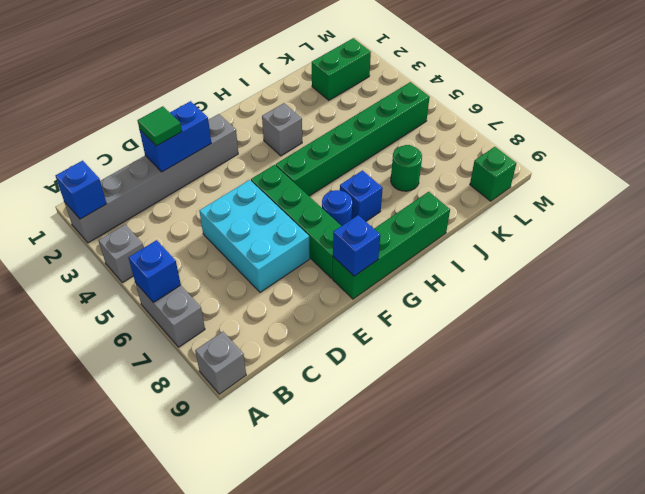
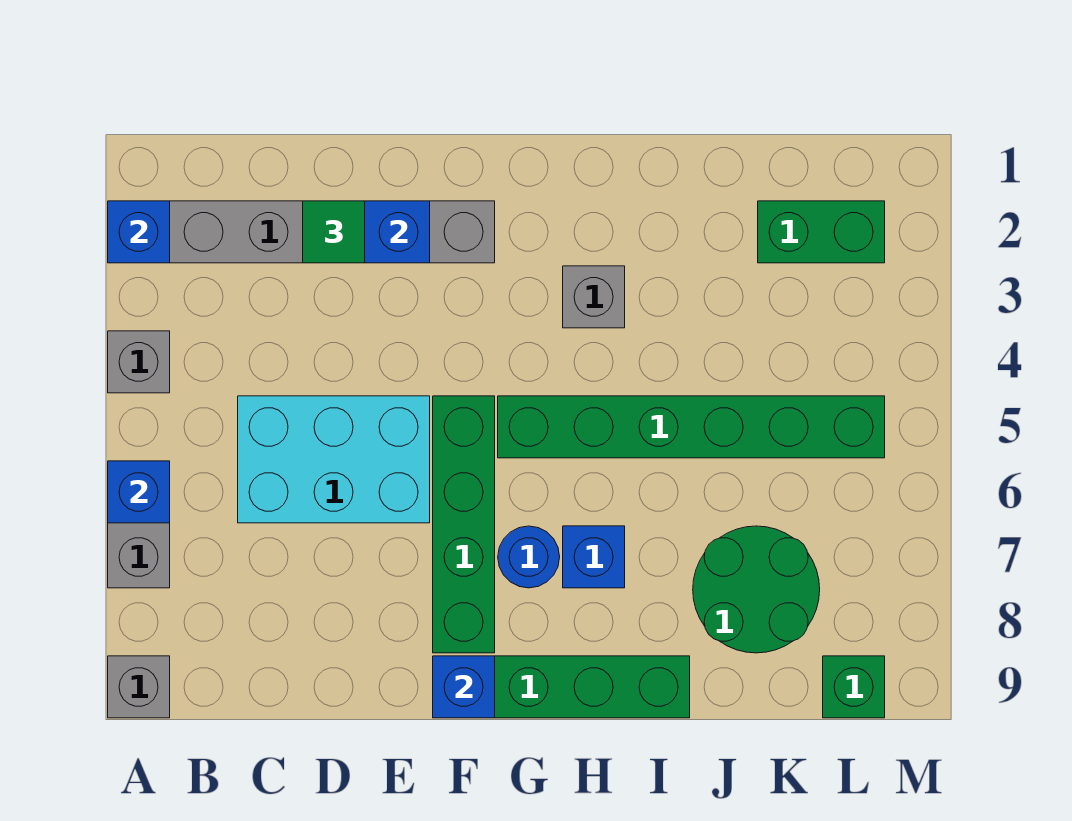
cyan 2x3 brick [199,180,310,292] -> cyan 2x3 brick turned to [238,396,430,523]
green 1x1 round brick [391,145,422,191] -> green 2x2 round brick [693,526,820,653]

